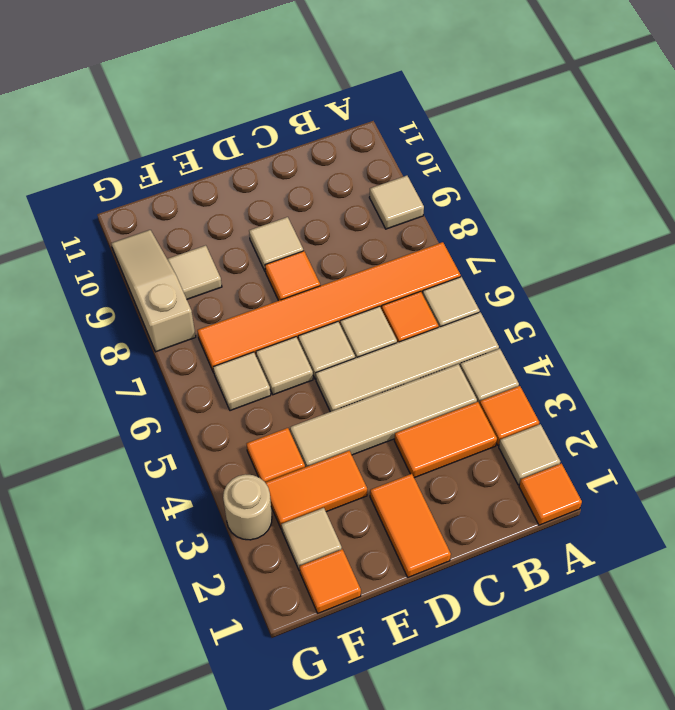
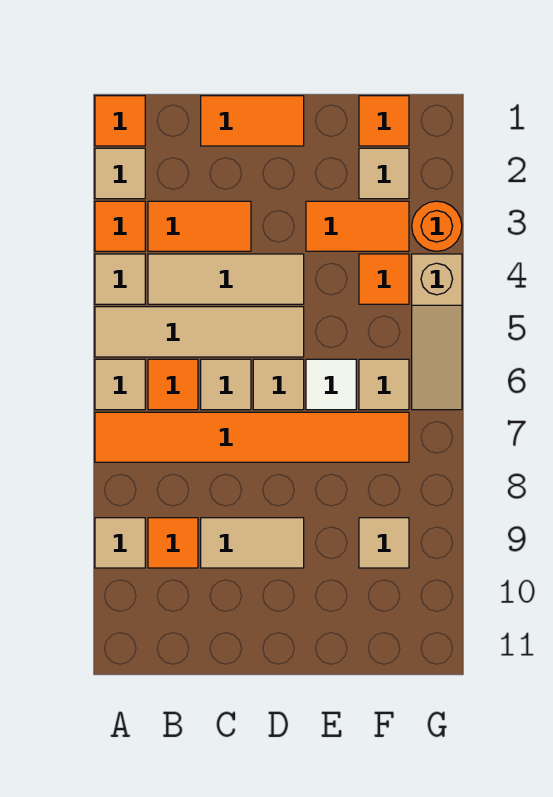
tan 1x4 tile [290,364,477,467] -> tan 1x3 tile [148,254,304,304]
orange 1x2 tile [370,474,451,577] -> orange 1x2 tile turned to [201,96,304,146]
orange 1x1 tile [265,251,320,301] -> orange 1x1 tile moved to [148,518,198,568]
tan 1x1 tile [249,217,303,272] -> tan 1x2 tile [201,518,304,568]
tan 1x1 tile [256,337,313,395] -> white 1x1 tile [306,359,356,410]
tan 1x1 round brick [223,474,272,540] -> orange 1x1 round brick [412,201,462,251]
tan 1x3 slope [111,230,196,352] -> tan 1x3 slope moved to [412,254,462,410]

